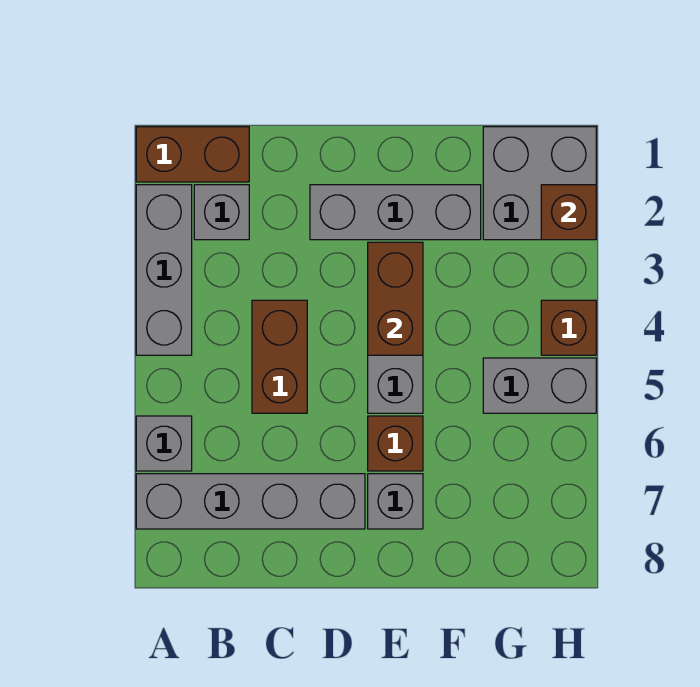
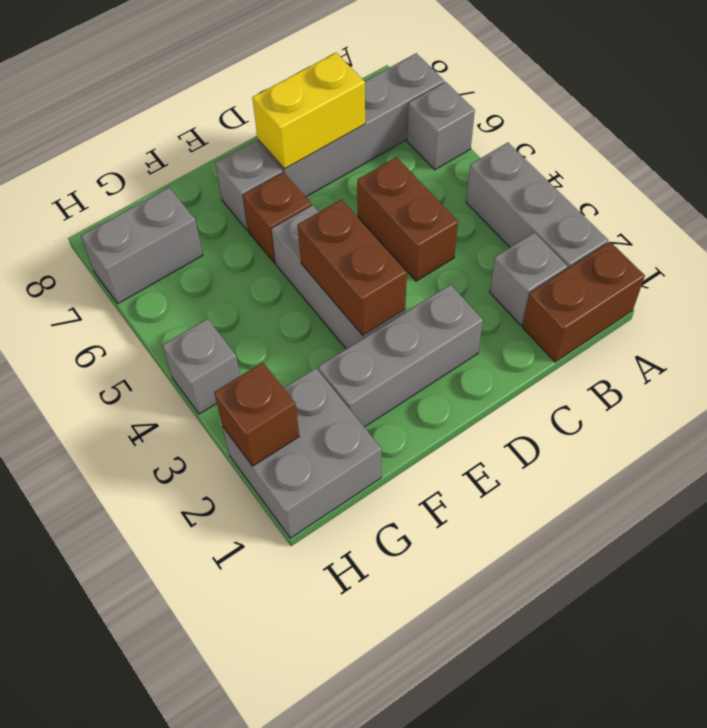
none -> yellow 1x2 brick [252,53,365,169]
grey 1x2 brick [483,358,596,413] -> grey 1x2 brick moved to [81,188,203,304]
brown 1x1 brick [541,300,596,355] -> grey 1x1 brick [163,319,240,414]

